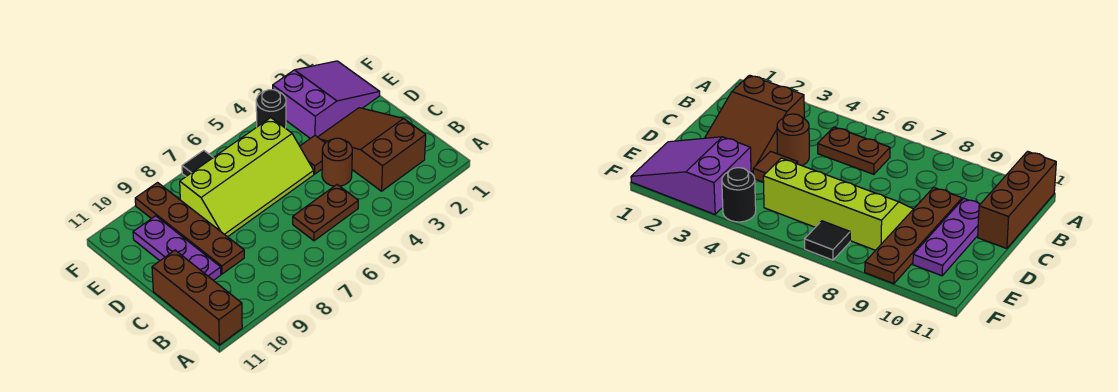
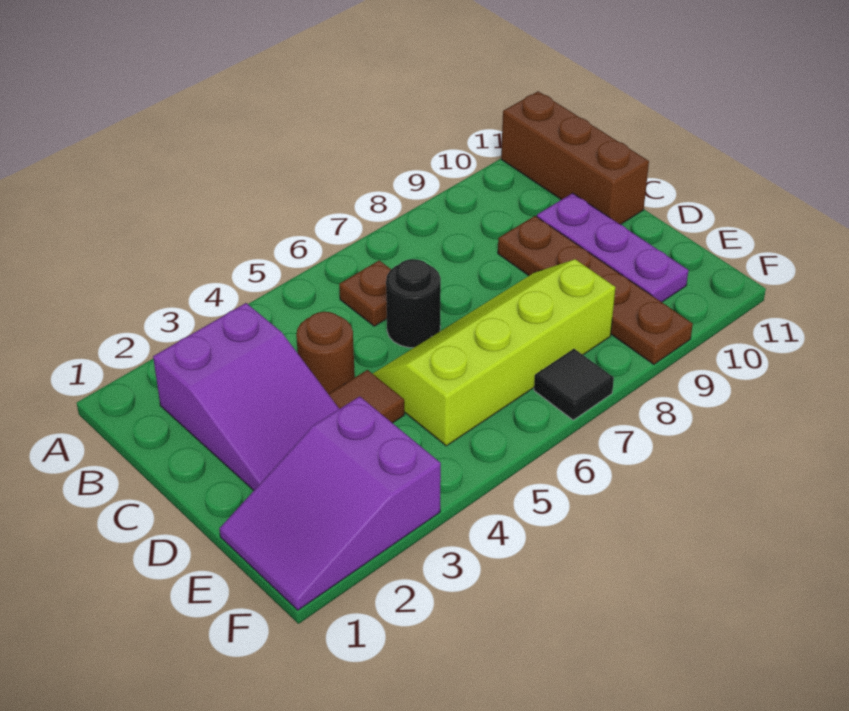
brown 2x3 slope [318,108,426,191] -> purple 2x3 slope [153,303,339,490]
brown 1x2 plate [293,185,358,241] -> brown 1x1 plate [339,260,391,326]
black 1x1 round brick [256,90,286,128] -> black 1x1 round brick moved to [386,259,441,348]

